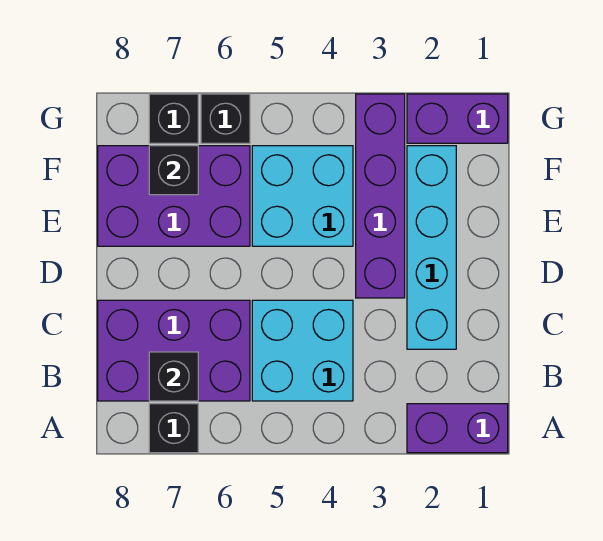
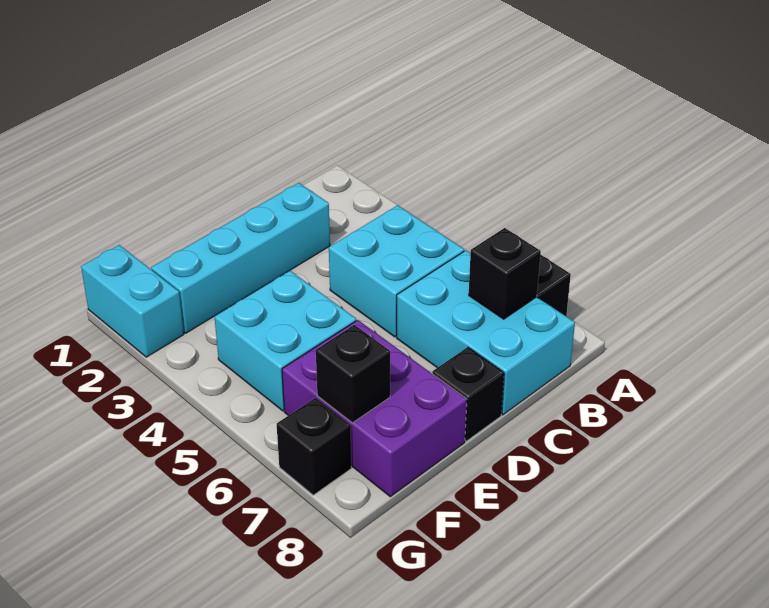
purple 1x2 brick [407,404,508,453] -> none
purple 2x3 brick [98,300,250,401] -> cyan 2x3 brick [397,250,575,415]
purple 1x4 brick [356,94,405,298] -> none
purple 1x2 brick [407,94,508,143] -> cyan 1x2 brick [81,245,184,357]
black 1x1 brick [201,94,250,143] -> black 1x1 brick moved to [432,347,504,441]

